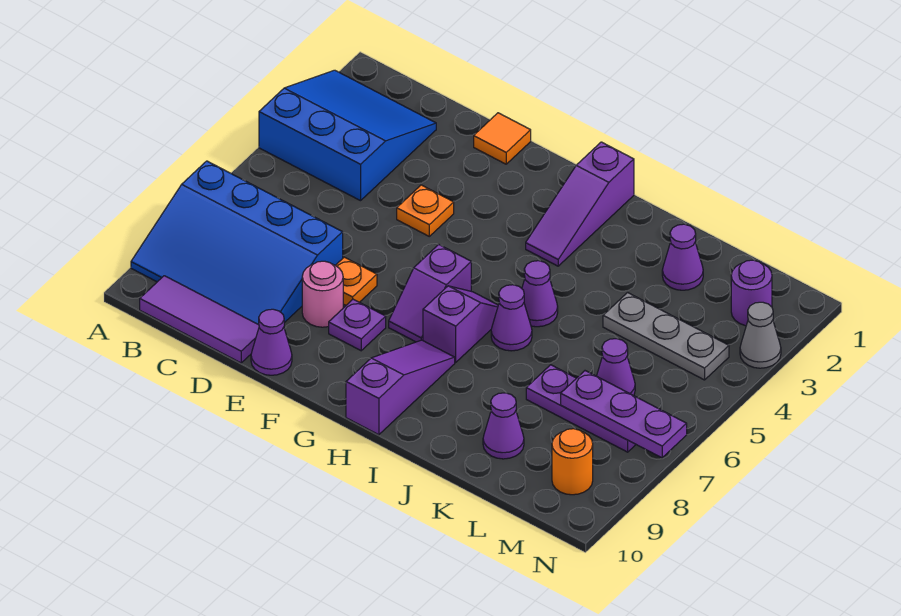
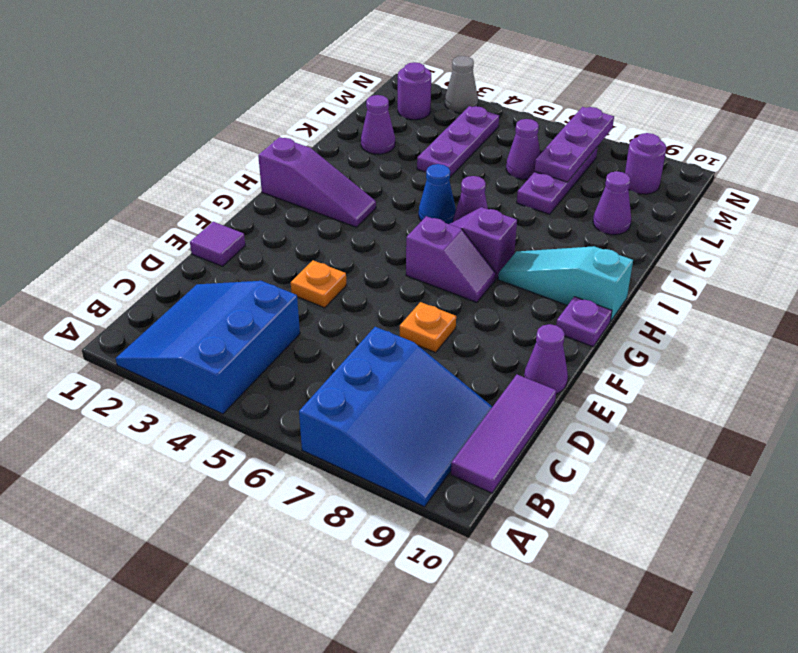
blue 3x4 slope [131,161,343,325] -> blue 3x3 slope [299,327,492,507]
orange 1x1 tile [474,113,531,164] -> purple 1x1 tile [190,222,245,266]
pink 1x1 round brick [302,261,343,327] -> none
purple 1x1 plate [329,299,386,351] -> purple 1x1 plate moved to [556,297,612,347]
purple 1x3 slope [346,340,455,435] -> cyan 1x3 slope [498,246,633,321]
purple 1x1 cone [522,261,558,327] -> blue 1x1 cone [419,164,456,224]
grey 1x3 plate [603,293,729,380] -> purple 1x3 plate [417,106,499,177]
orange 1x1 round brick [552,429,593,495] -> purple 1x1 round brick [625,133,666,194]

